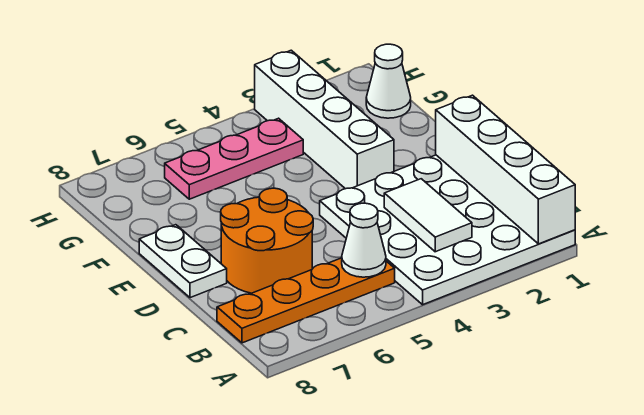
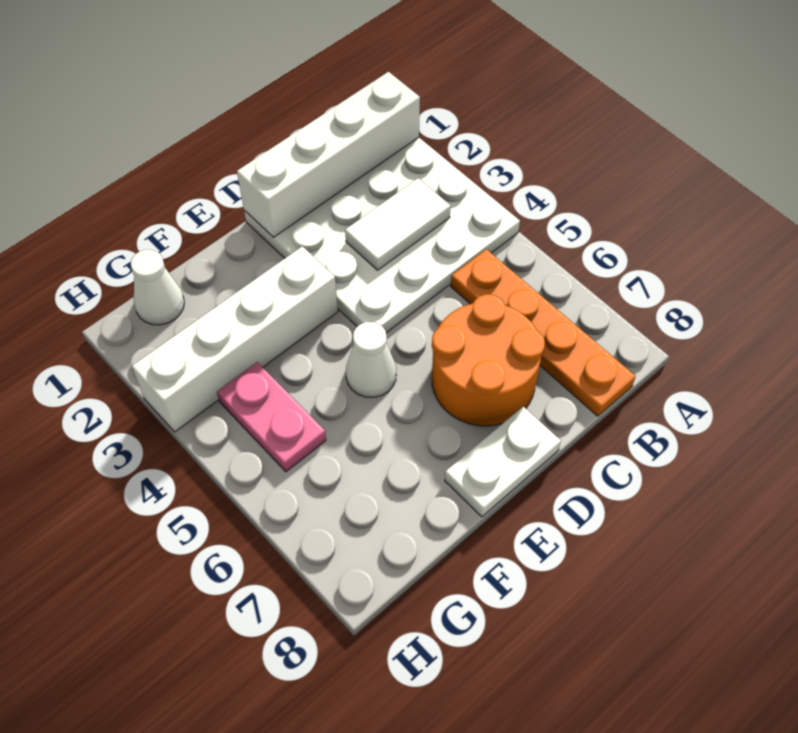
white 1x1 cone [342,203,386,277] -> white 1x1 cone moved to [346,322,396,397]
pink 1x3 plate [165,118,303,199] -> pink 1x2 plate [217,362,326,472]

